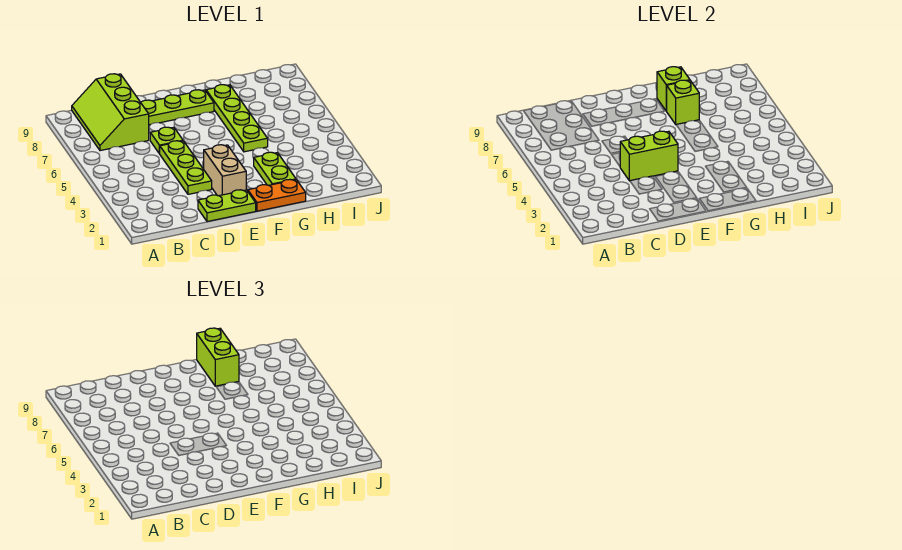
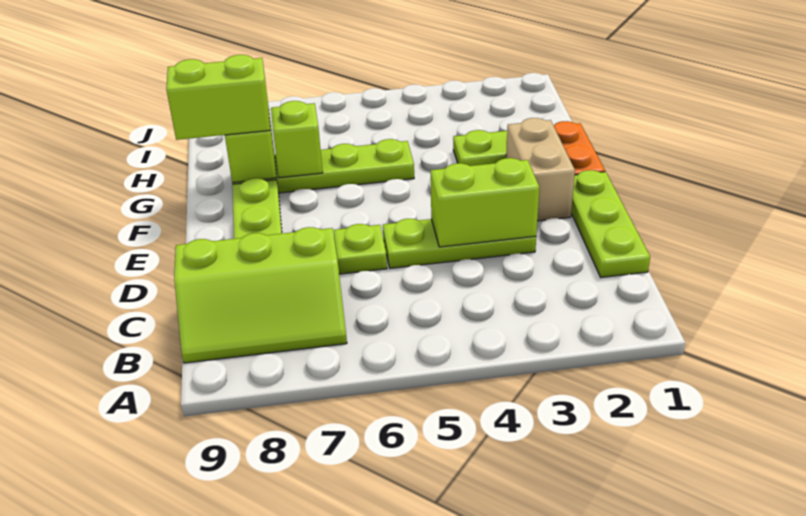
lime 1x2 plate [198,190,256,222] -> lime 1x3 plate [571,170,650,278]
lime 1x2 brick [620,131,678,181] -> lime 1x2 brick turned to [431,158,539,247]
tan 1x2 brick [203,145,246,196] -> tan 1x2 brick turned to [506,118,575,221]

